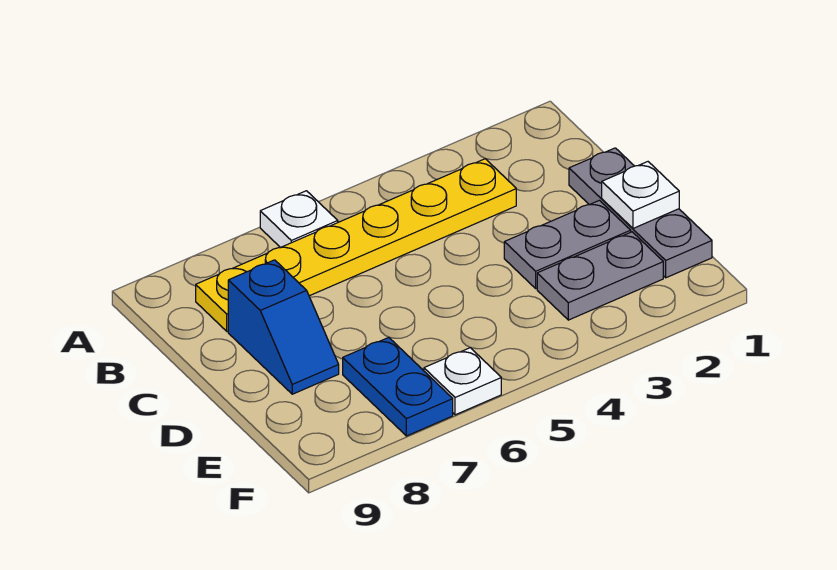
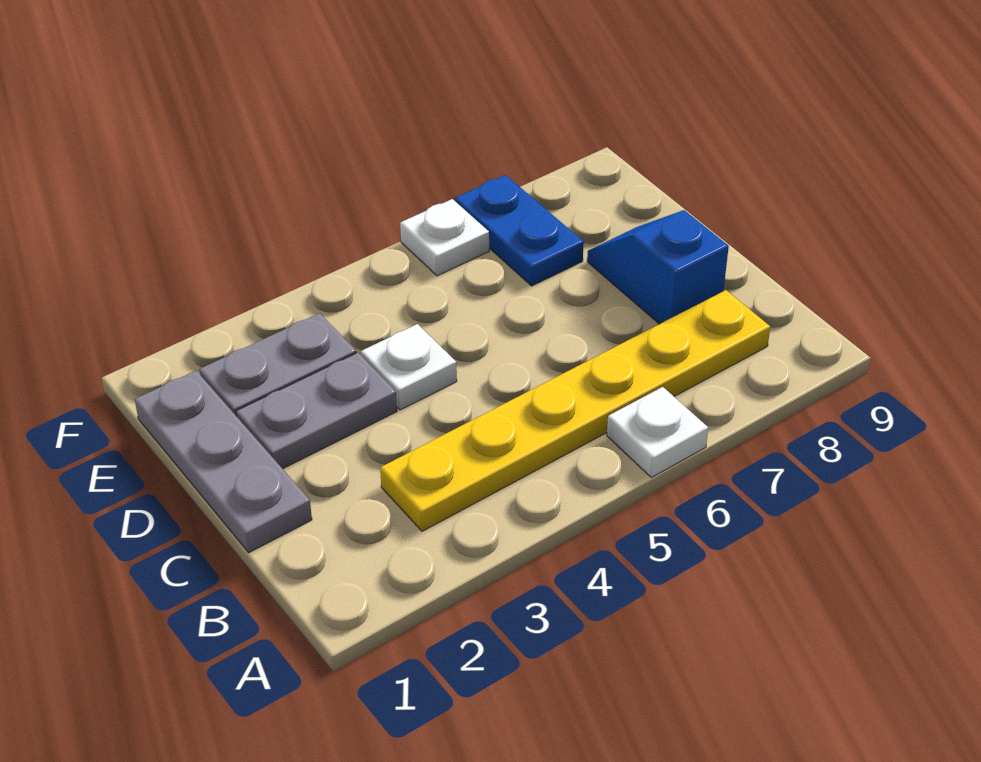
white 1x1 plate [602,162,679,228] -> white 1x1 plate moved to [361,324,457,410]

